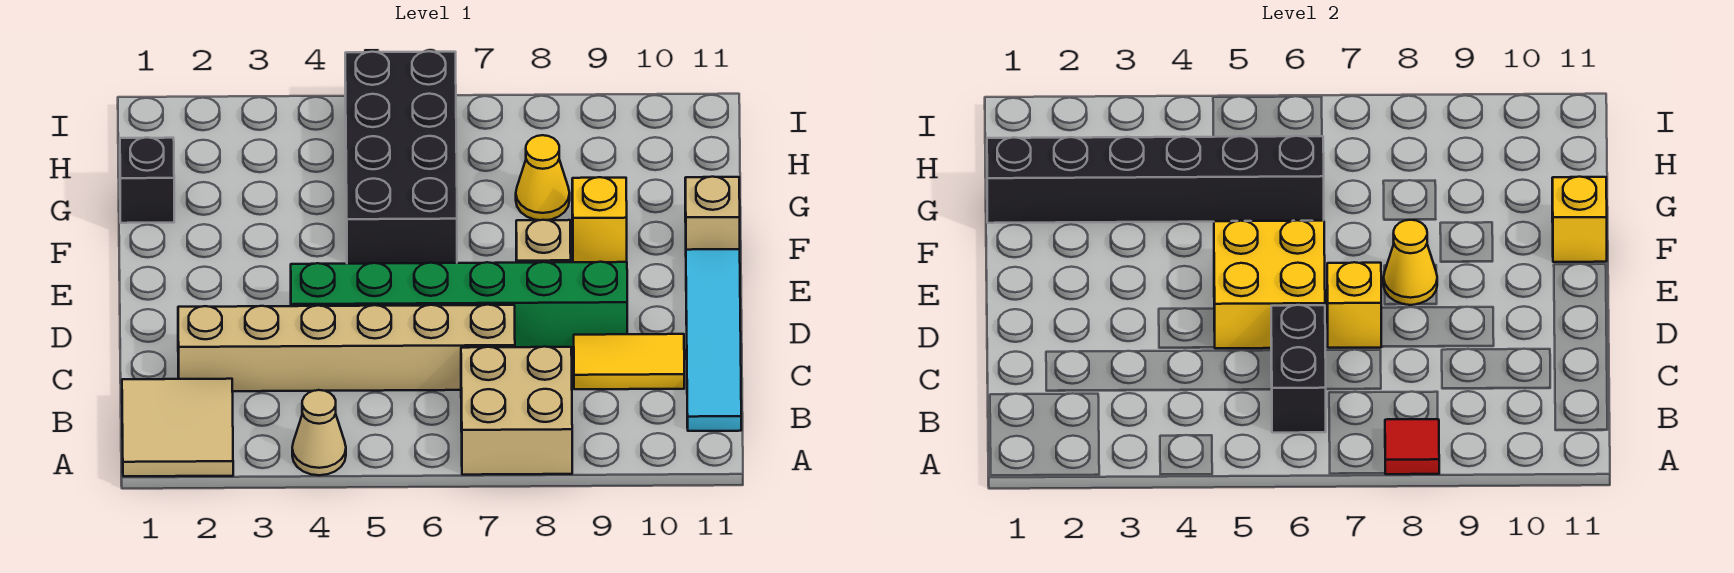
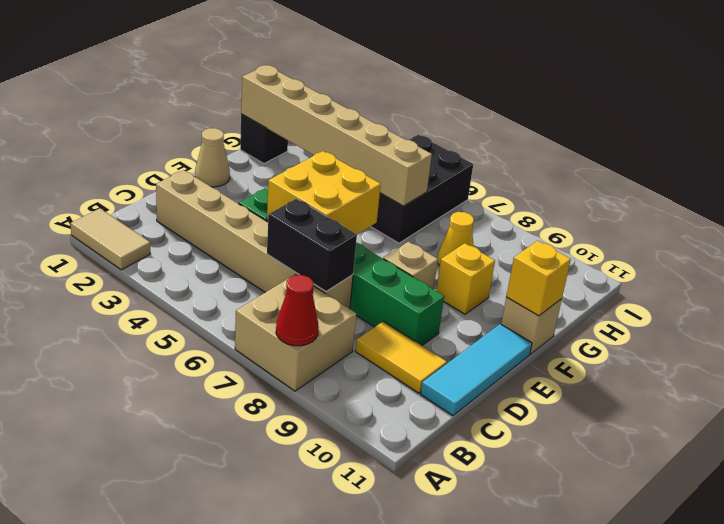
tan 2x2 tile [122,379,233,476] -> tan 1x2 tile [70,208,150,270]
tan 1x1 cone [292,390,346,475] -> tan 1x1 cone moved to [195,128,230,187]
red 1x1 tile [1385,419,1439,474] -> red 1x1 cone [276,275,319,346]
black 1x2 brick [1271,305,1326,433] -> black 1x2 brick turned to [267,199,357,291]
cyan 1x4 tile [686,249,741,431] -> cyan 1x3 tile [421,324,532,416]
yellow 1x1 brick [1327,262,1381,348] -> none
yellow 1x1 cone [1384,220,1437,305] -> none
black 2x4 brick [345,51,457,264] -> black 2x3 brick [370,135,473,243]
black 1x6 brick [987,136,1324,223] -> tan 1x6 brick [241,65,432,206]

